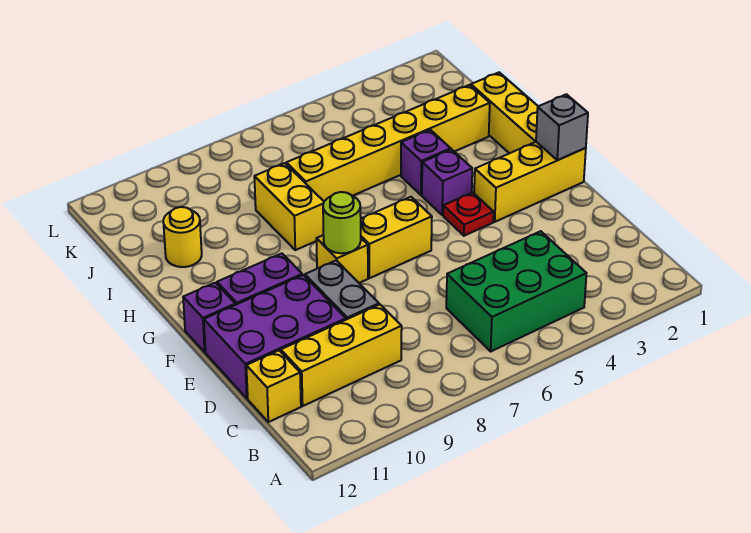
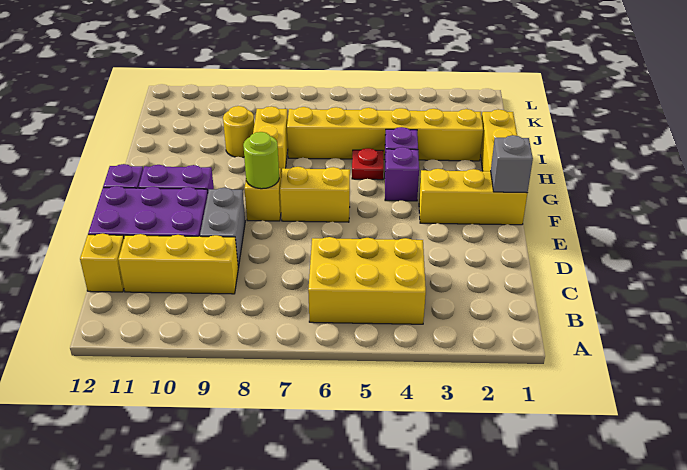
green 2x3 brick [446,231,586,351] -> yellow 2x3 brick [308,237,426,324]
red 1x1 plate [443,192,494,236] -> red 1x1 plate moved to [352,148,384,180]
yellow 1x1 round brick [163,207,202,267] -> yellow 1x1 round brick moved to [223,106,254,157]

